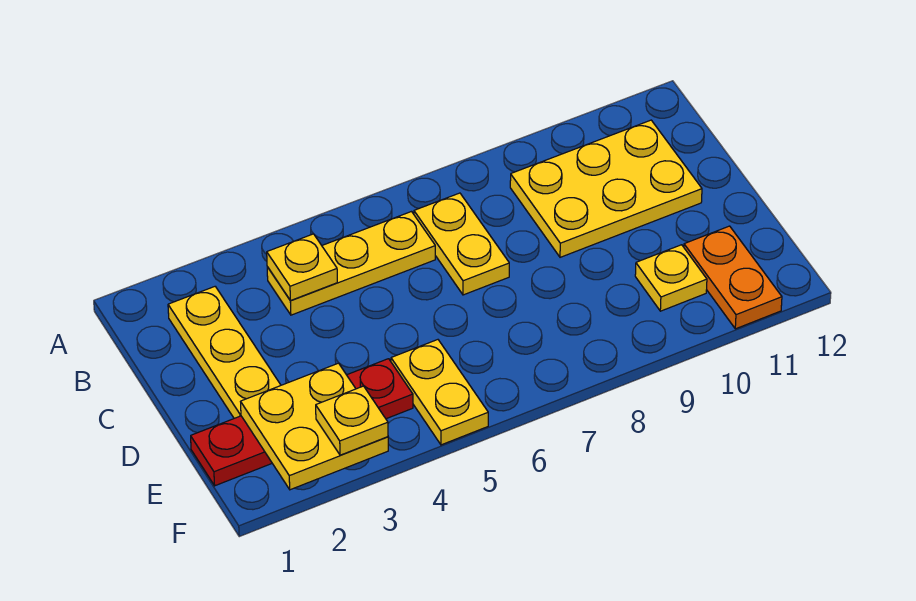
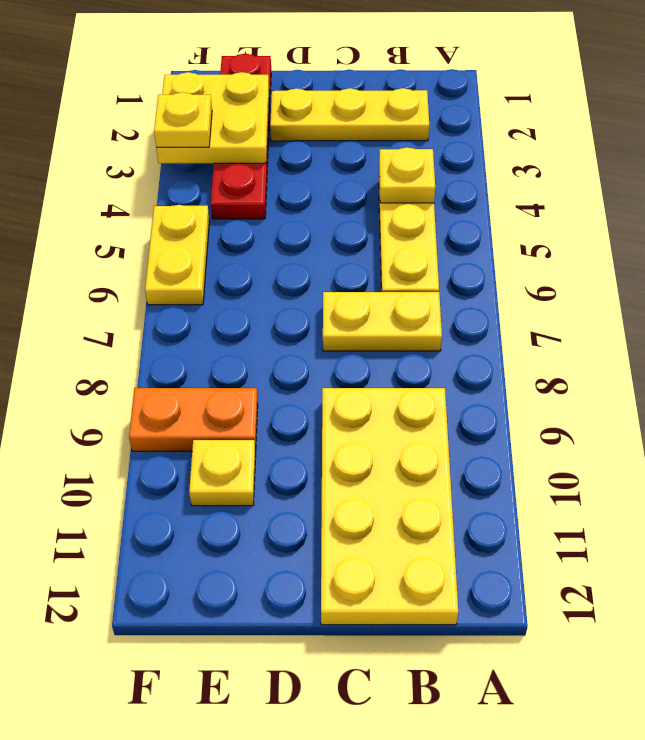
yellow 2x3 plate [510,120,702,257] -> yellow 2x4 plate [321,388,458,625]
yellow 1x2 plate [391,340,488,445] -> yellow 1x2 plate turned to [145,205,209,305]
orange 1x2 plate [684,226,782,329] -> orange 1x2 plate moved to [129,388,258,451]

